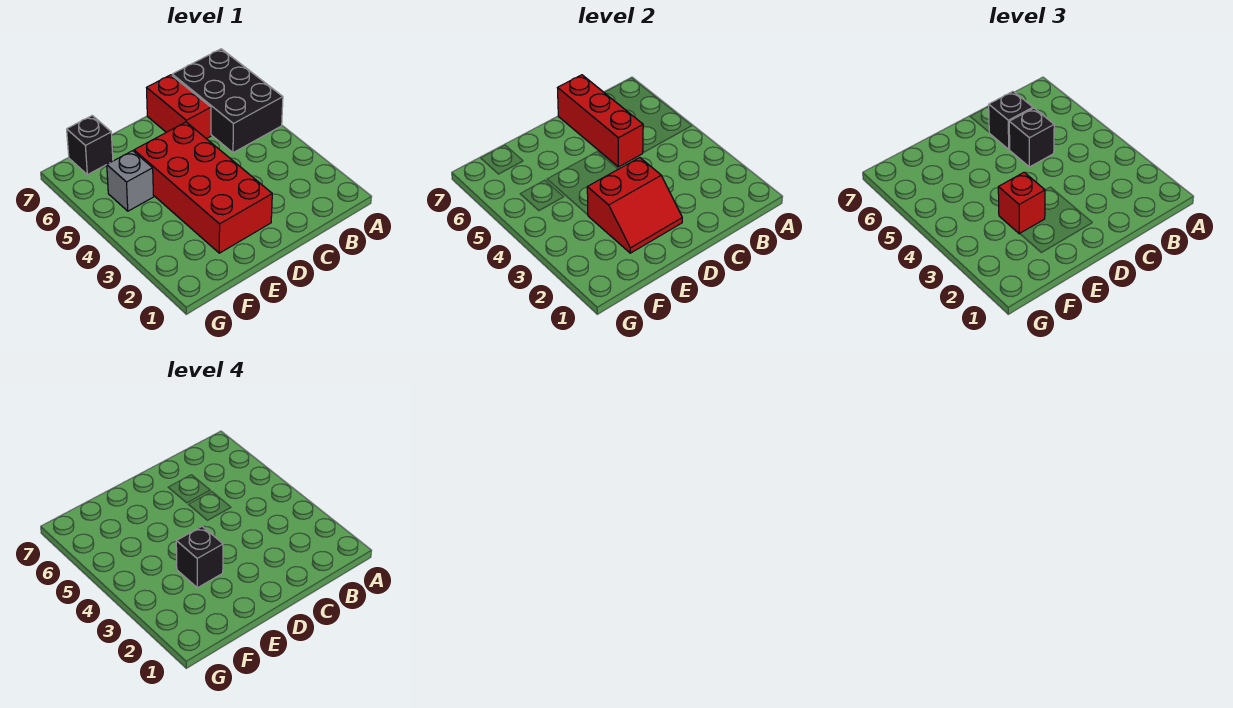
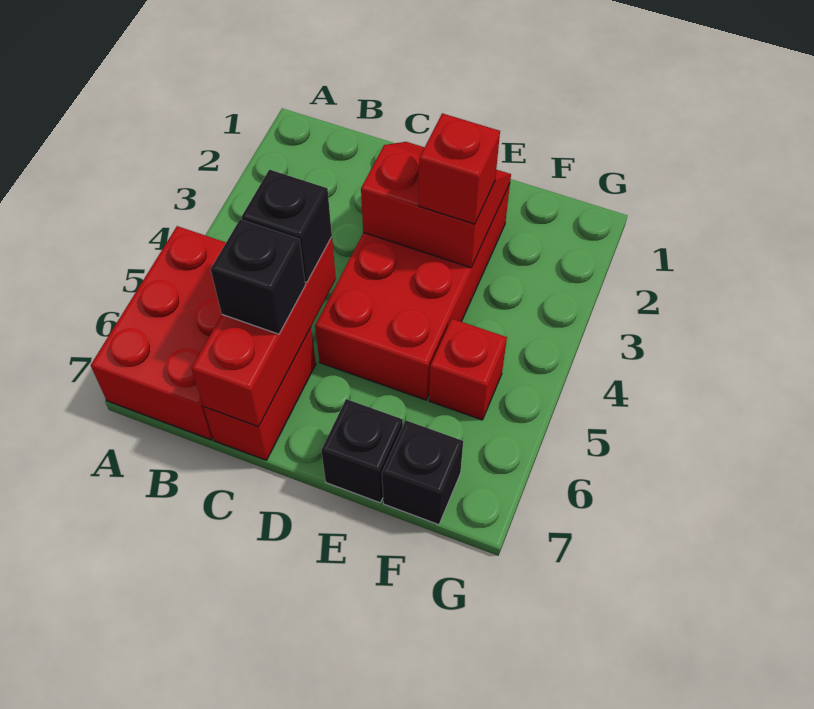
black 2x3 brick [172,49,283,153] -> red 2x3 brick [91,226,226,440]
black 1x1 brick [176,526,223,588] -> black 1x1 brick moved to [321,399,403,503]
grey 1x1 brick [107,151,154,211] -> red 1x1 brick [429,319,507,420]

